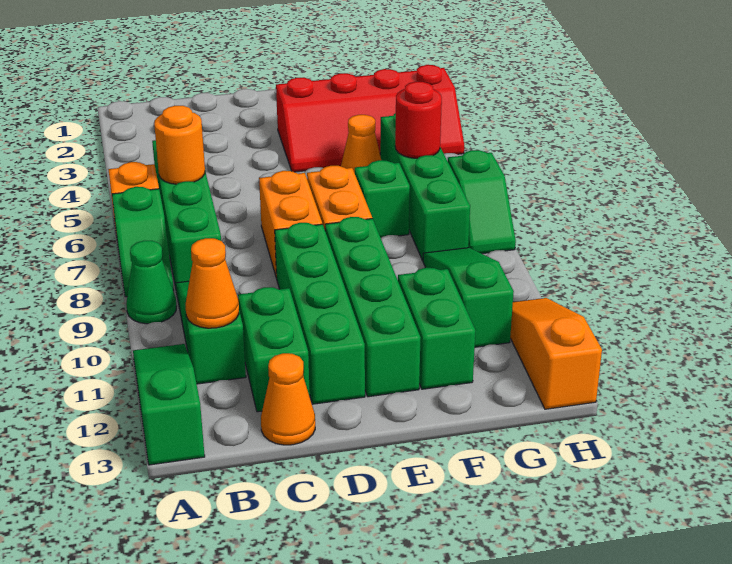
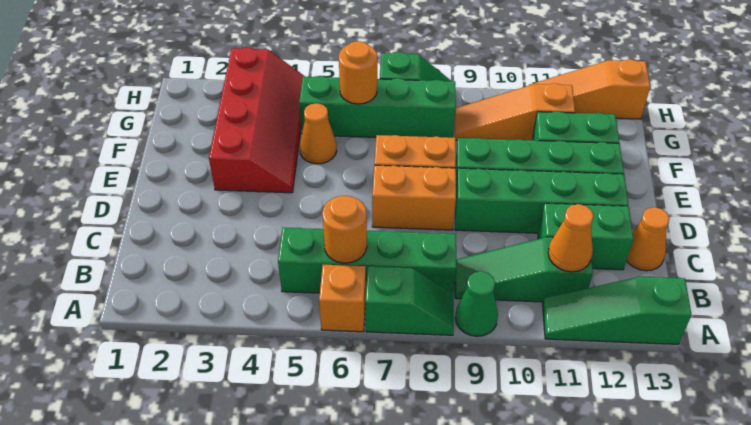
green 1x1 brick [355,160,410,238] -> none
red 1x1 round brick [395,82,442,158] -> orange 1x1 round brick [339,41,377,104]
green 1x3 slope [423,248,514,347] -> orange 1x3 slope [455,83,575,140]

